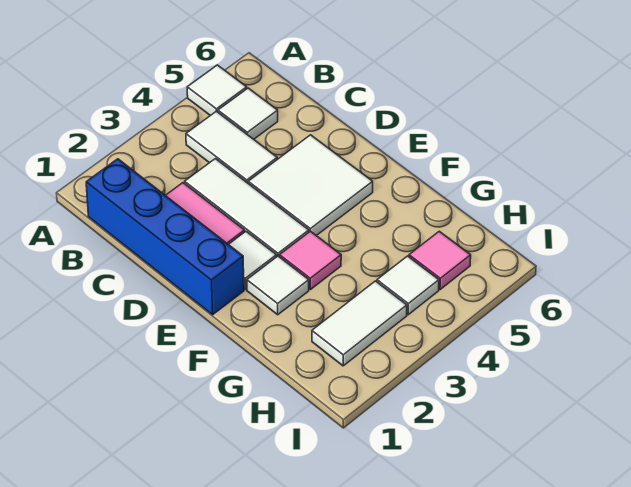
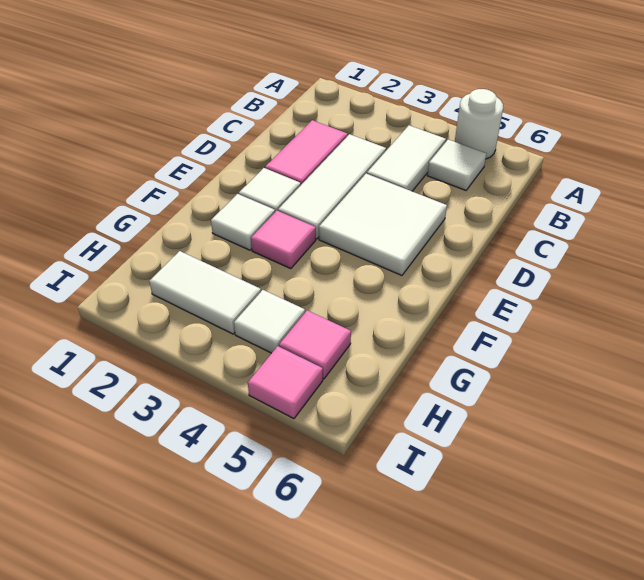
white 1x1 tile [187,65,247,116] -> white 1x1 round brick [455,89,503,159]
blue 1x4 brick [86,159,244,315] -> none
none -> pink 1x1 tile [248,346,323,419]

